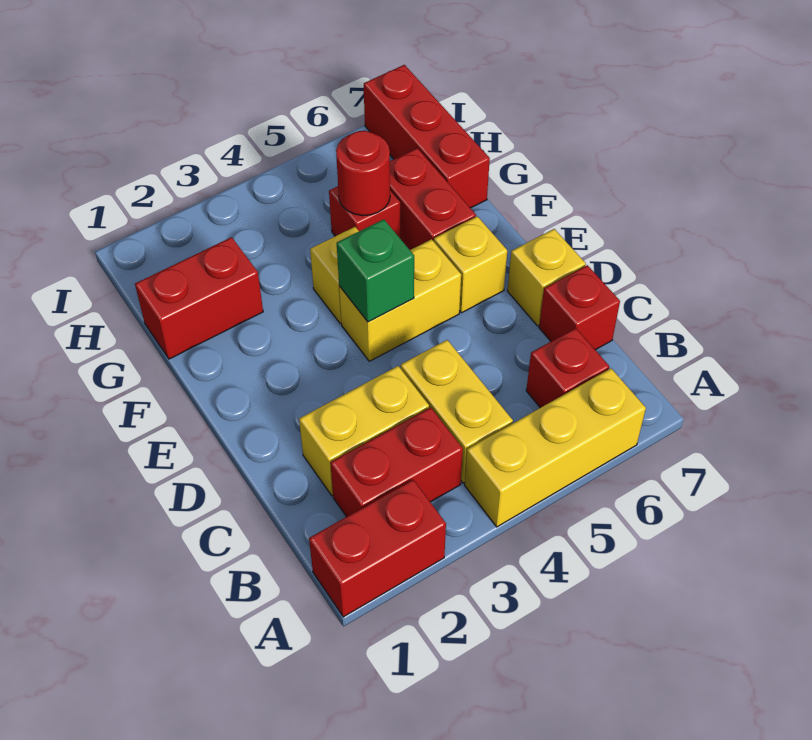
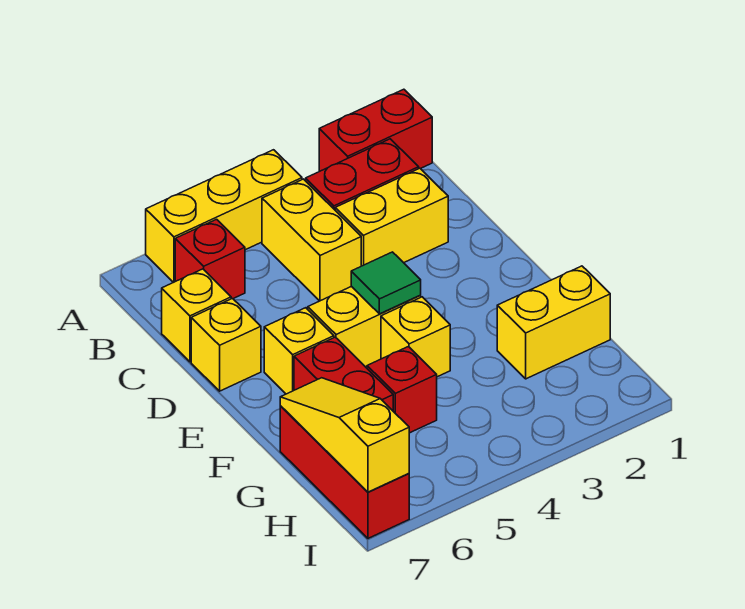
red 1x1 brick [539,265,620,350] -> yellow 1x1 brick [162,269,231,362]
green 1x1 brick [337,219,414,322] -> green 1x1 tile [351,252,421,314]
red 1x2 brick [135,237,263,359] -> yellow 1x2 brick [497,266,610,379]
red 1x1 round brick [336,131,390,216] -> none
none -> yellow 1x3 slope [280,378,409,492]

